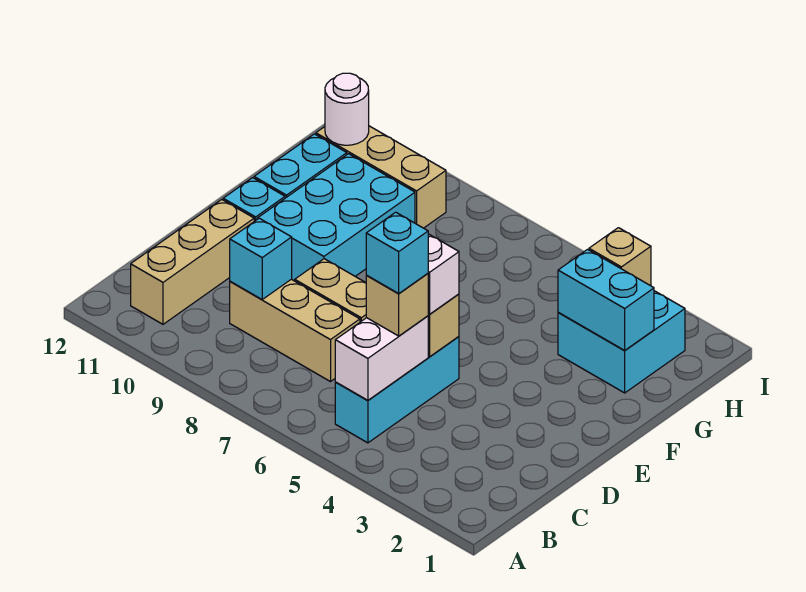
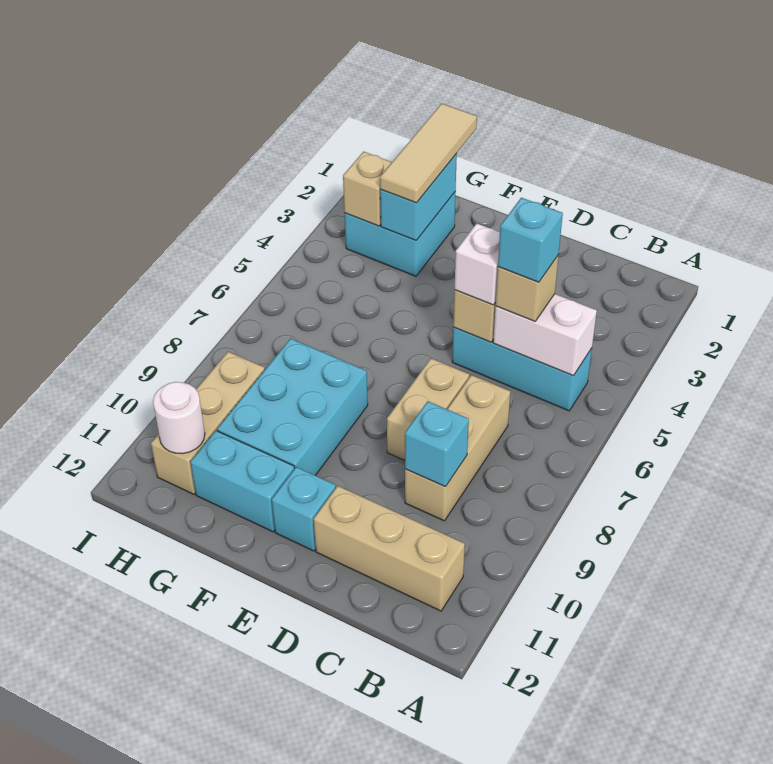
cyan 2x3 brick [257,154,415,281] -> cyan 2x3 brick turned to [217,339,368,475]
none -> tan 1x3 tile [380,103,477,203]

